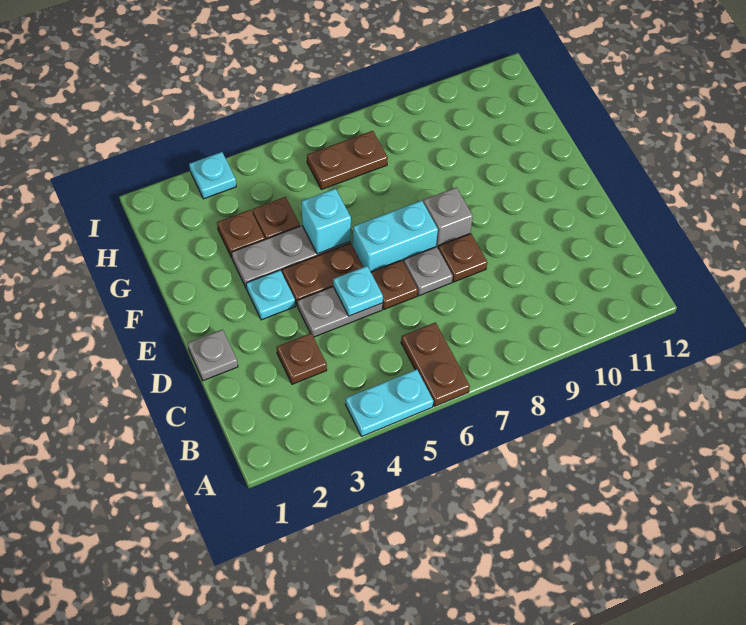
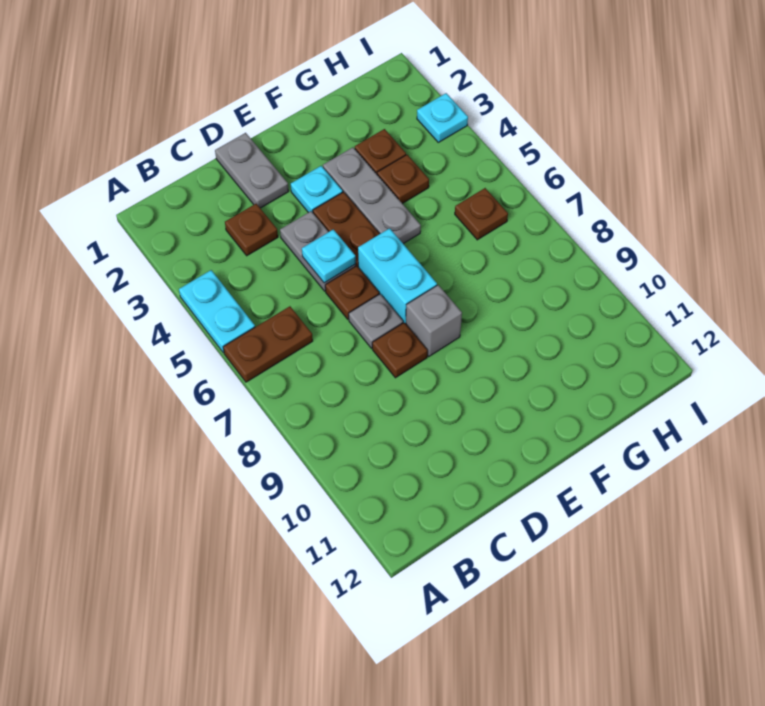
grey 1x1 plate [188,329,238,381] -> grey 1x2 plate [215,133,289,208]
cyan 1x1 brick [302,188,351,254] -> none
brown 1x2 plate [307,131,388,190] -> brown 1x1 plate [455,188,508,240]

